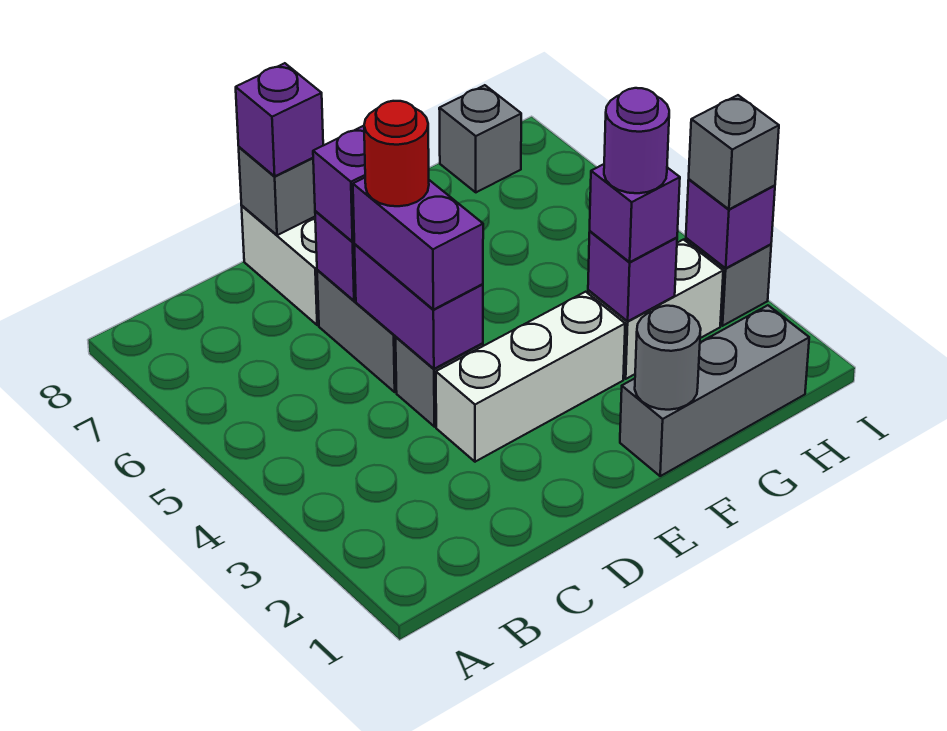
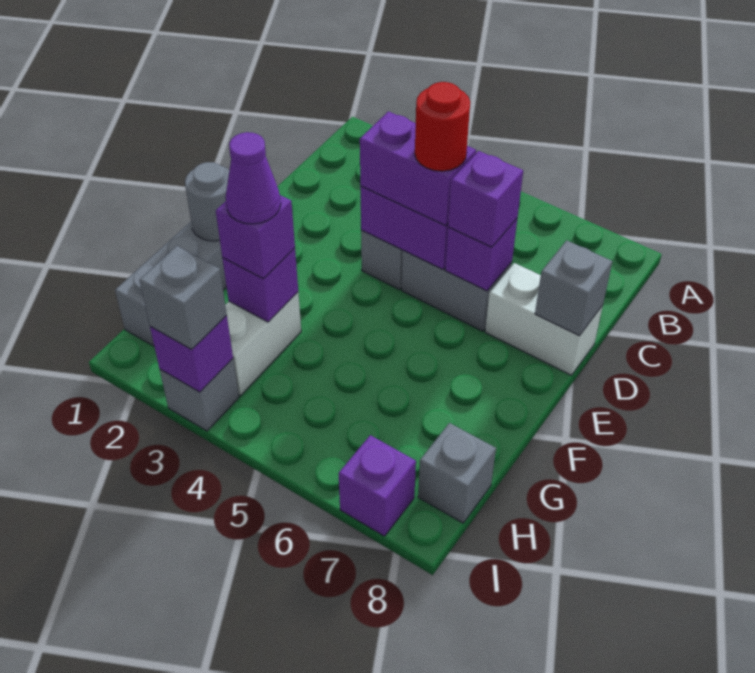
white 1x3 brick [436,292,625,462] -> none
purple 1x1 brick [236,63,323,176] -> purple 1x1 brick moved to [339,435,416,536]
purple 1x1 round brick [604,88,669,193] -> purple 1x1 cone [225,132,281,224]

